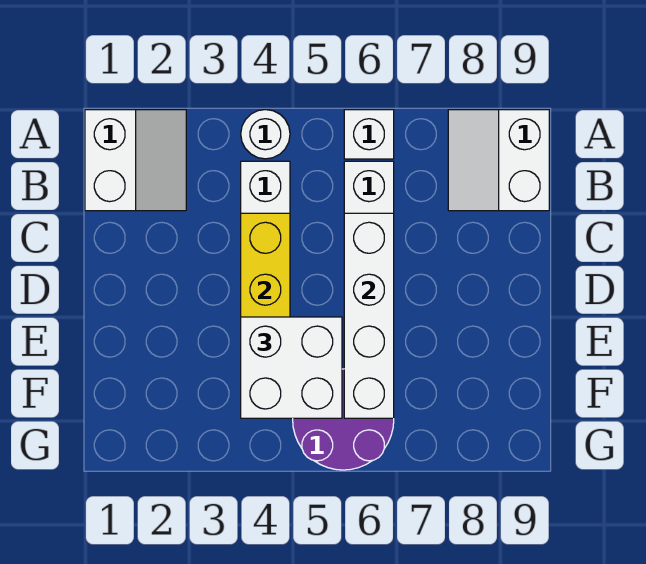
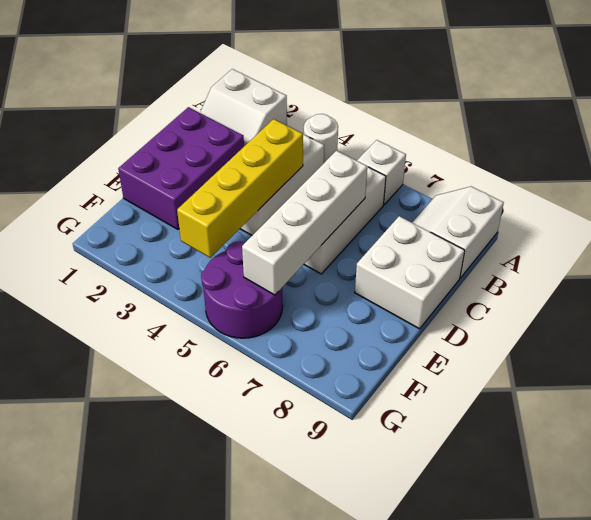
white 2x2 slope [85,110,186,211] -> white 2x2 slope turned to [200,69,287,146]
none -> purple 2x3 brick [118,107,244,229]
white 2x2 brick [241,317,342,418] -> white 2x2 brick moved to [355,216,465,329]

